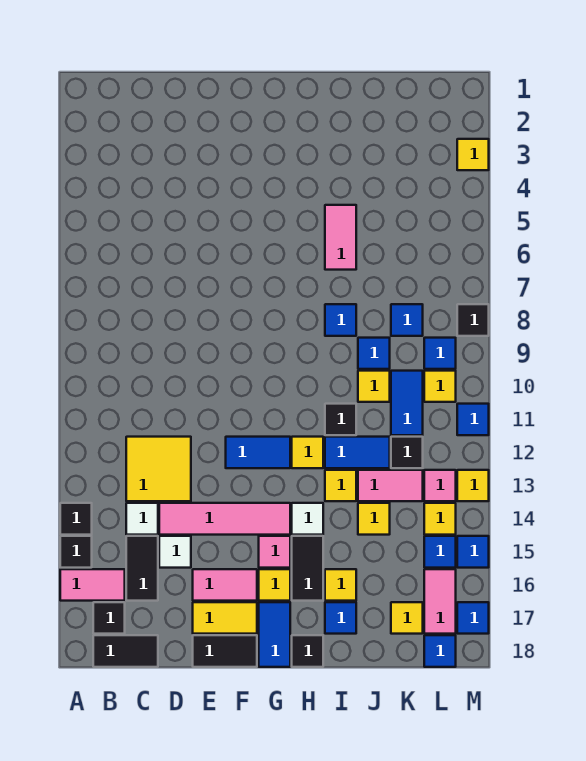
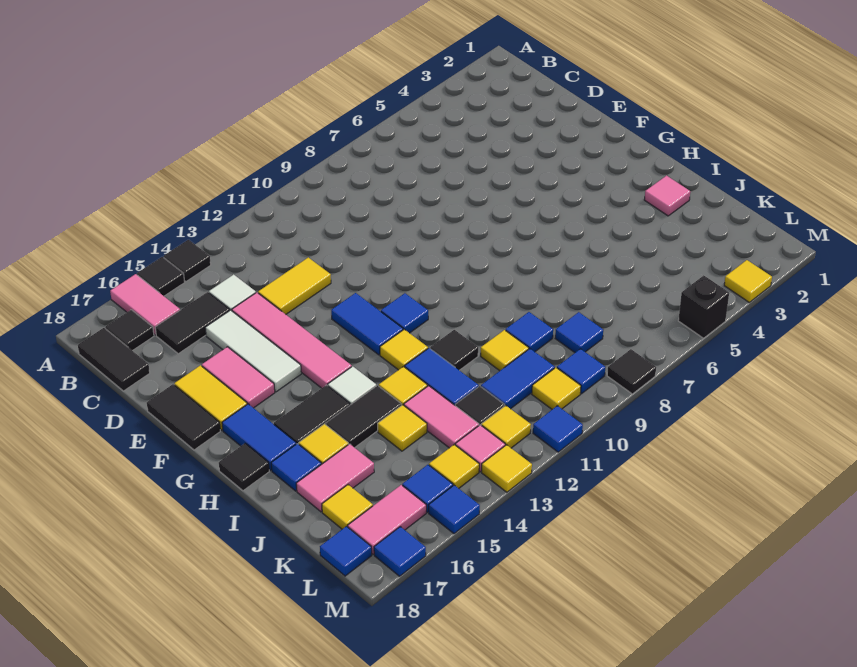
yellow 2x2 tile [126,437,191,501] -> yellow 1x2 tile [258,258,331,314]
white 1x1 tile [159,536,191,568] -> white 1x3 tile [205,310,301,392]
pink 1x1 tile [259,536,290,568] -> pink 1x1 tile moved to [644,176,690,216]
yellow 1x1 tile [259,569,290,601] -> yellow 1x1 tile moved to [481,406,531,448]
blue 1x2 tile [259,602,290,667] -> blue 1x2 tile turned to [222,404,296,470]
pink 1x2 tile [325,205,356,270] -> pink 1x2 tile moved to [296,444,374,512]
blue 1x1 tile [325,304,356,336] -> blue 1x1 tile moved to [381,293,428,333]
none -> black 1x2 tile [326,386,402,448]
none -> black 1x1 brick [678,275,729,338]

